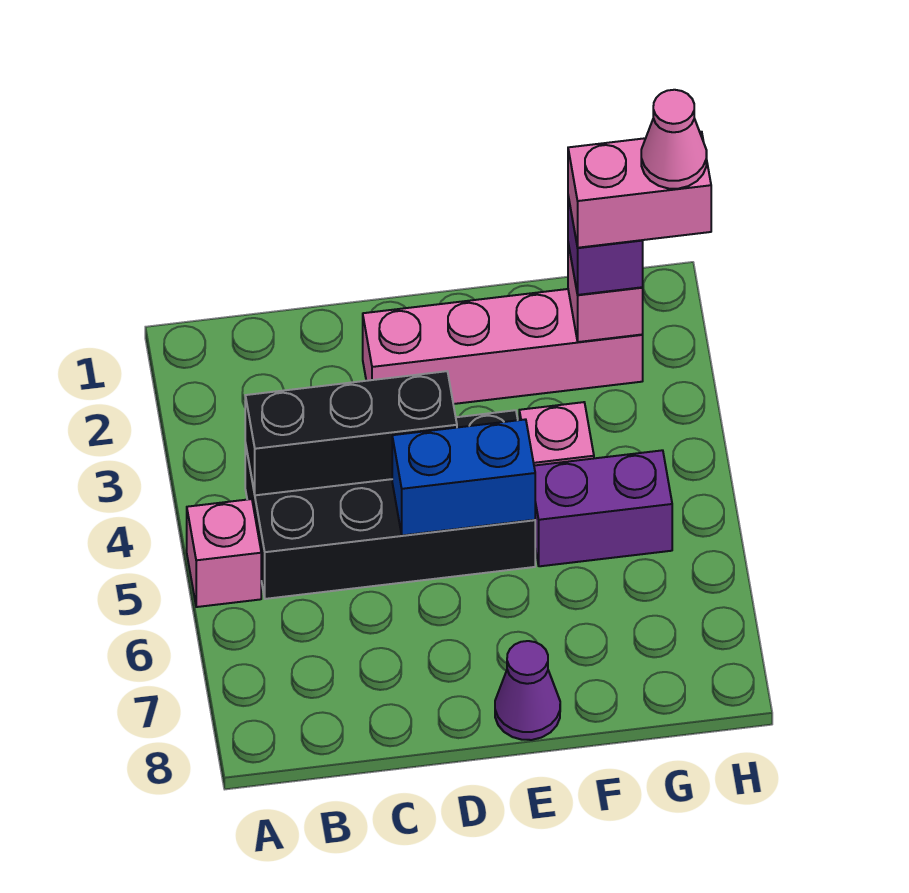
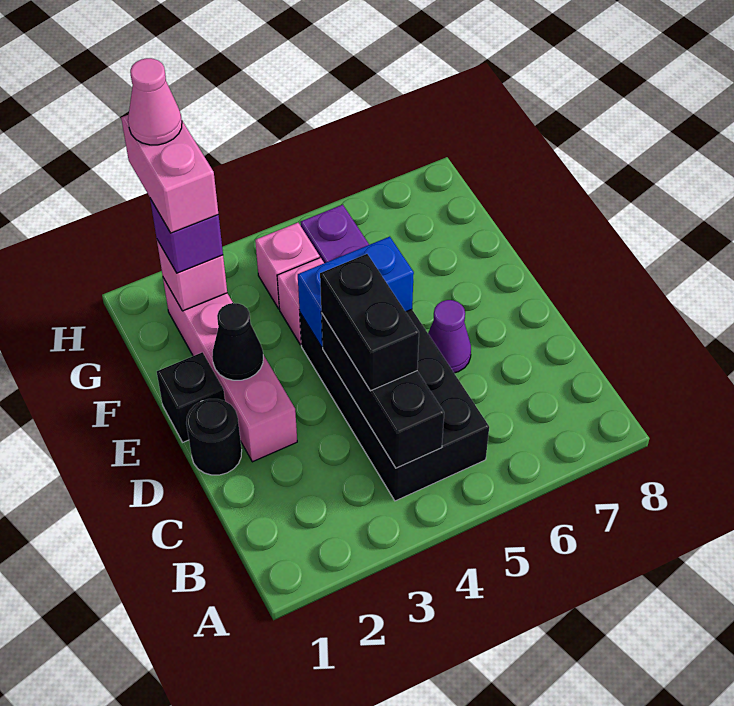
pink 1x1 brick [187,499,261,607] -> pink 1x1 brick moved to [255,223,320,309]
none -> black 1x2 brick [320,254,419,391]
none -> black 1x1 round brick [186,399,242,475]
blue 1x2 brick [392,419,535,535] -> blue 1x2 brick turned to [298,237,414,347]
none -> black 1x1 brick [157,352,225,442]
none -> black 1x1 cone [212,303,263,380]
purple 1x1 cone [495,641,560,740] -> purple 1x1 cone moved to [428,300,471,373]

